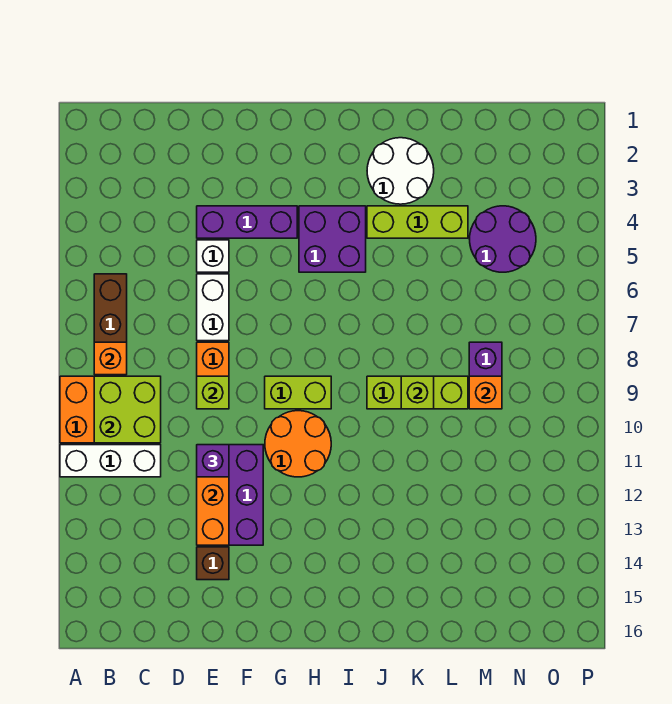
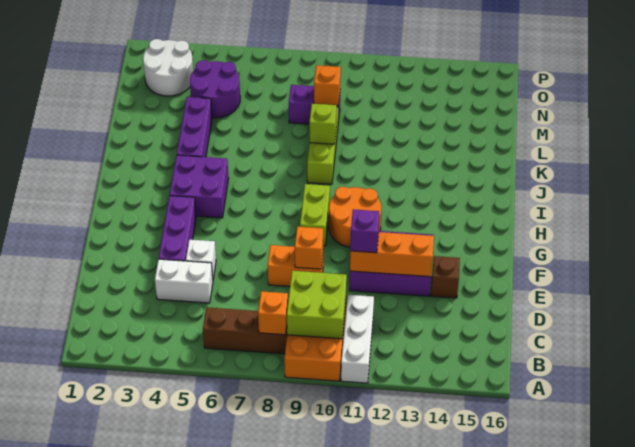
white 1x2 brick [197,274,229,341] -> white 1x2 brick moved to [155,259,213,303]
lime 1x1 brick [197,376,229,409] -> orange 1x1 brick [295,227,323,269]
white 2x2 round brick [367,138,434,204] -> white 2x2 round brick moved to [143,39,193,96]
lime 1x3 brick [367,206,468,238] -> purple 1x3 brick [177,97,212,157]

